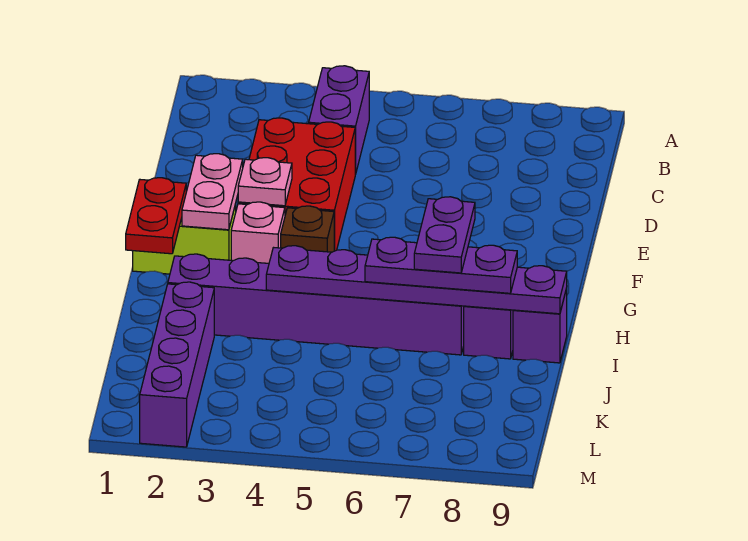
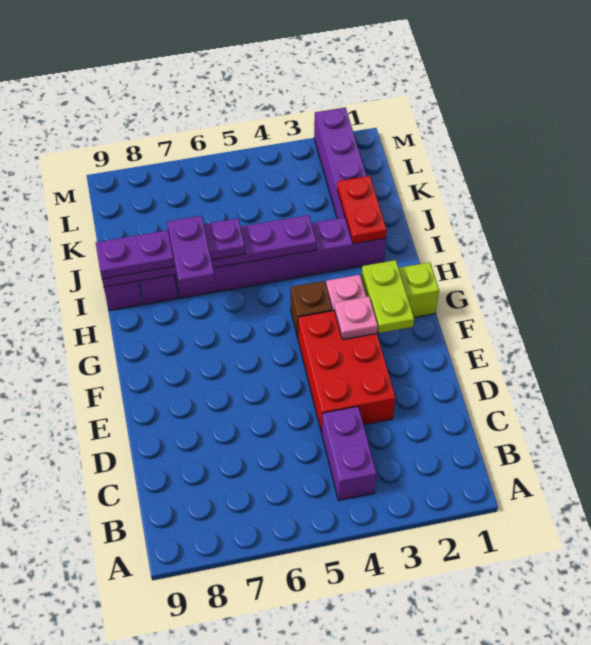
pink 1x2 plate [182,154,243,230] -> lime 1x2 plate [362,260,414,333]
red 1x2 plate [126,178,186,254] -> red 1x2 plate moved to [337,176,387,244]
purple 1x3 plate [365,237,517,293] -> purple 1x4 plate [96,218,245,279]

